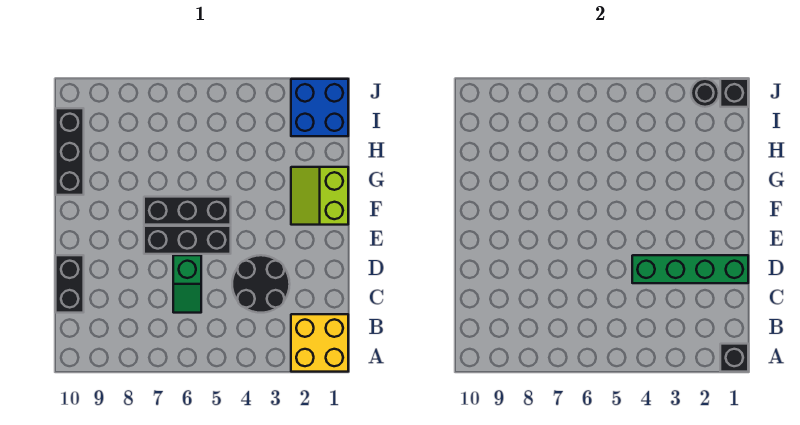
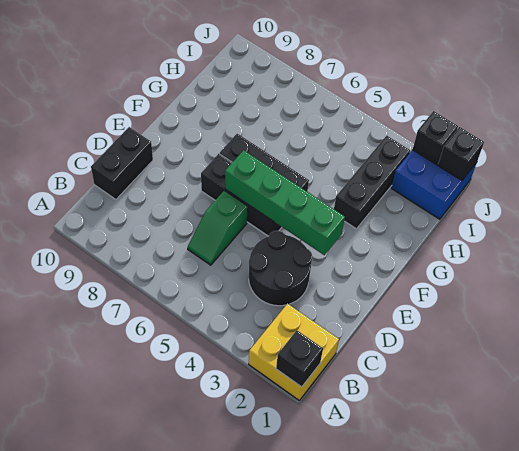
green 1x4 brick [632,255,748,283] -> green 1x4 brick moved to [225,150,345,255]
lime 2x2 slope [291,167,348,225] -> none
black 1x3 brick [56,108,84,195] -> black 1x3 brick moved to [334,136,410,229]
black 1x1 round brick [691,79,719,107] -> black 1x1 brick [412,111,458,165]

